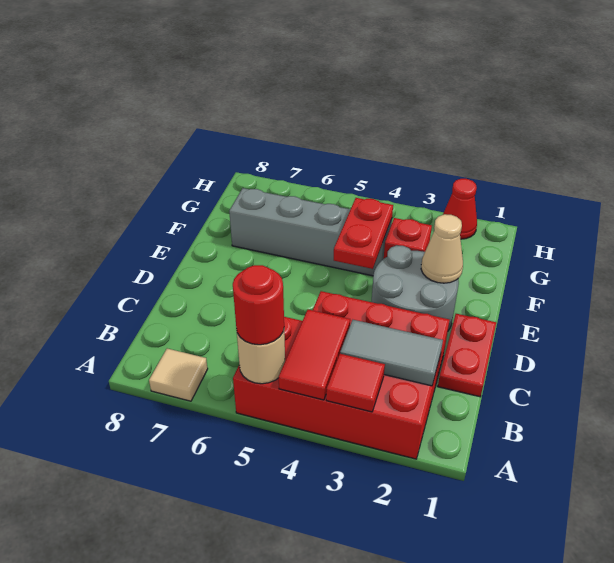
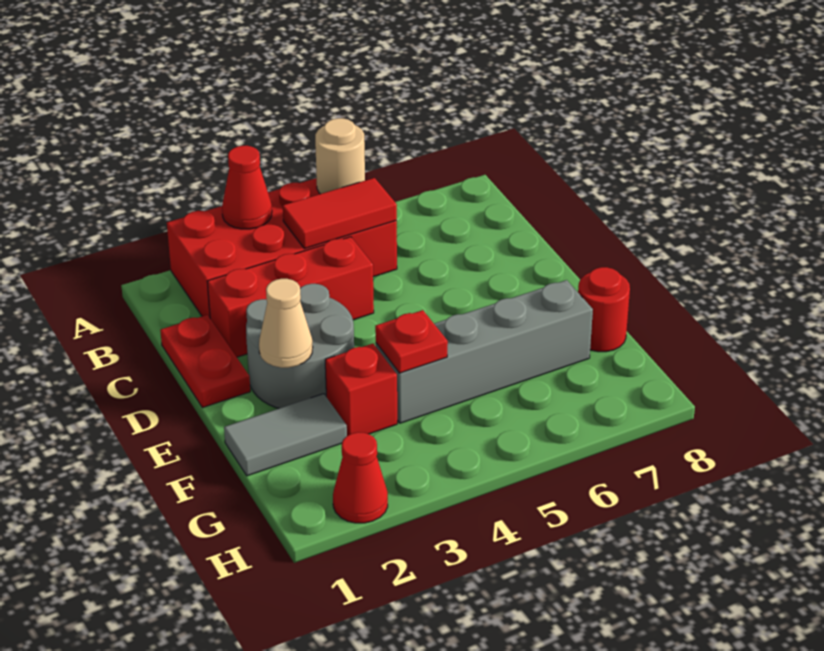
red 1x1 tile [326,354,385,412] -> red 1x1 cone [222,146,272,229]
red 1x2 tile [279,310,350,400] -> red 1x2 tile turned to [283,178,397,249]
red 1x1 round brick [233,265,284,345] -> red 1x1 round brick moved to [578,267,630,352]
tan 1x1 tile [149,349,208,401] -> none
grey 1x2 tile [340,320,443,386] -> grey 1x2 tile moved to [224,394,347,476]
red 1x2 plate [334,198,393,269] -> red 1x1 plate [375,310,448,373]

